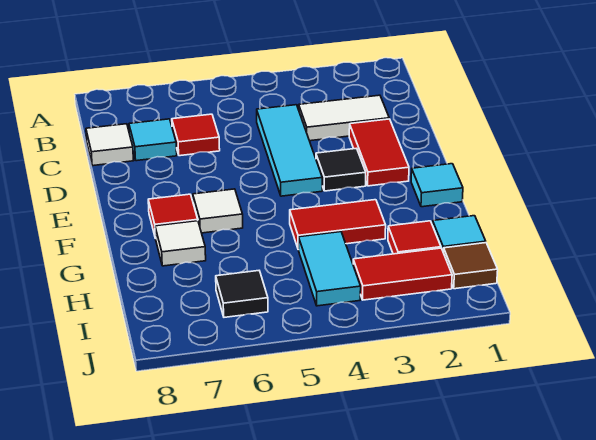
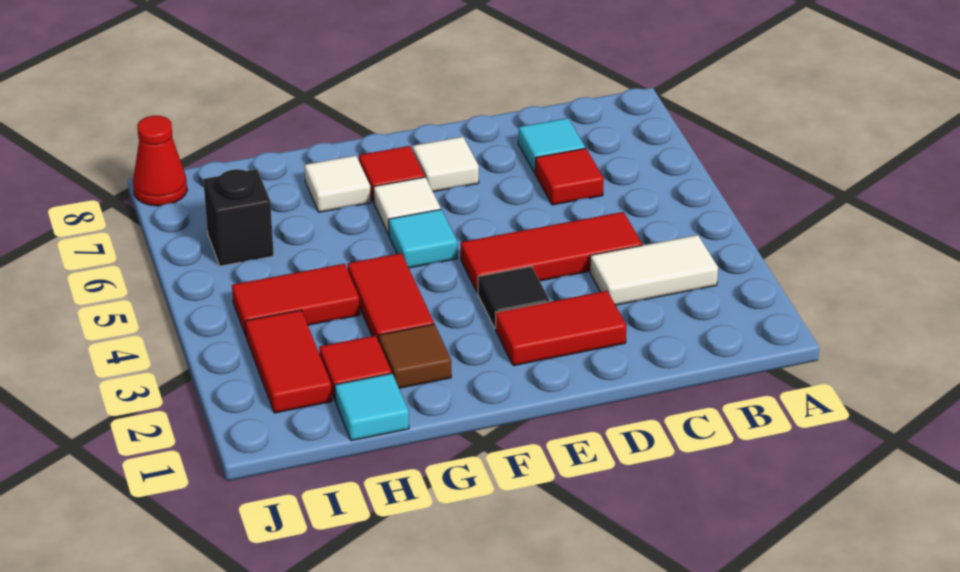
white 1x2 tile [299,95,389,141] -> white 1x2 tile turned to [590,235,718,305]
cyan 1x3 tile [257,105,322,196] -> red 1x3 tile [461,212,642,293]
white 1x1 tile [86,124,133,166] -> white 1x1 tile moved to [413,137,479,192]
cyan 1x1 tile [411,164,463,207] -> cyan 1x1 tile moved to [389,209,457,268]
cyan 1x2 tile [299,232,361,306] -> red 1x2 tile [232,264,360,336]
brown 1x1 tile [443,243,498,289] -> brown 1x1 tile moved to [379,324,451,388]
black 1x1 tile [216,271,268,317] -> black 1x1 brick [203,169,274,266]
none -> red 1x1 cone [133,116,187,206]

